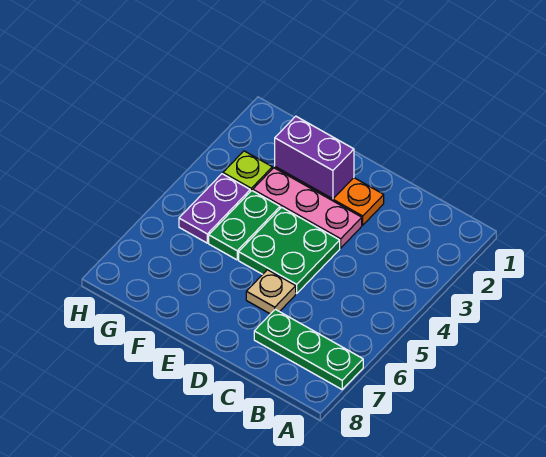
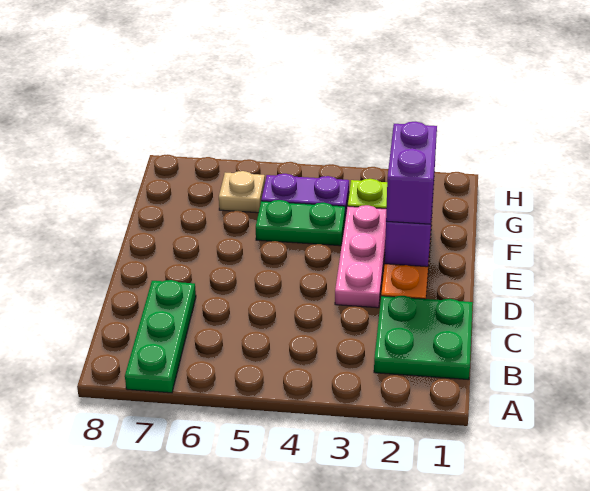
green 2x2 plate [239,207,340,293] -> green 2x2 plate moved to [374,296,473,380]
tan 1x1 plate [246,270,296,314] -> tan 1x1 plate moved to [219,171,265,213]
none -> purple 1x2 brick [386,122,437,224]

